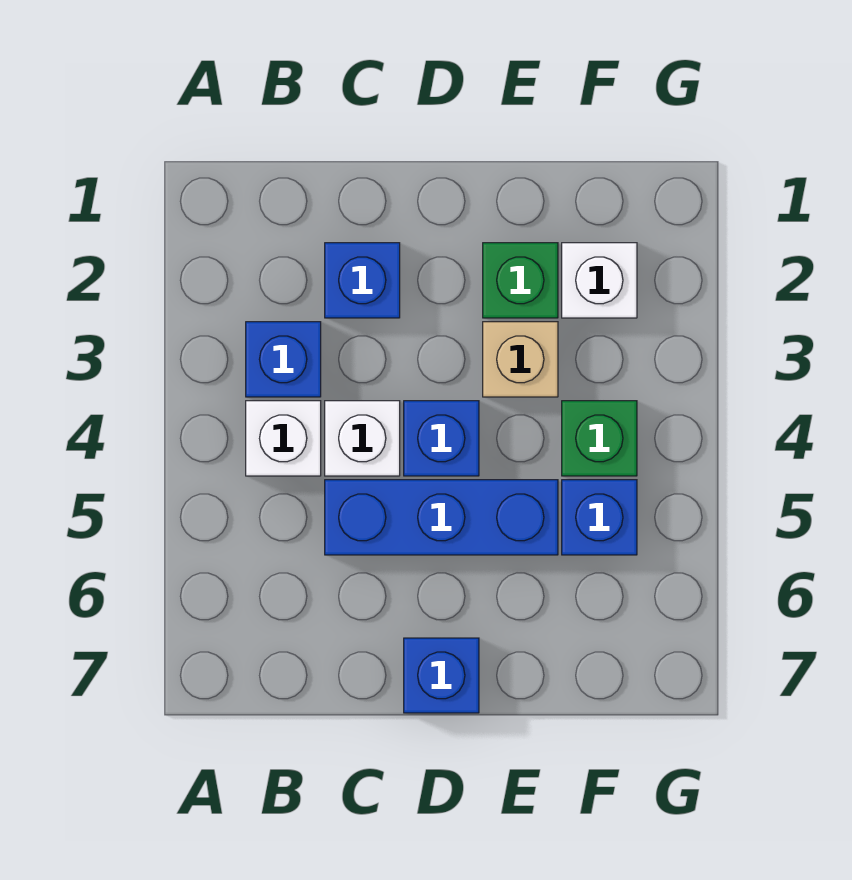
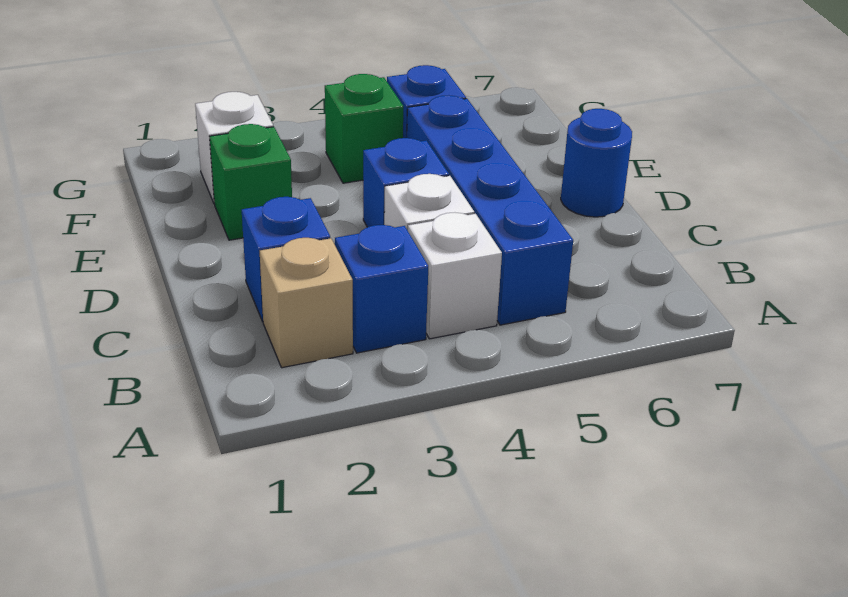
blue 1x3 brick [325,480,558,555] -> blue 1x4 brick [407,95,573,325]
blue 1x1 brick [404,638,479,713] -> blue 1x1 round brick [561,109,632,217]
tan 1x1 brick [483,322,558,397] -> tan 1x1 brick moved to [260,238,353,368]

